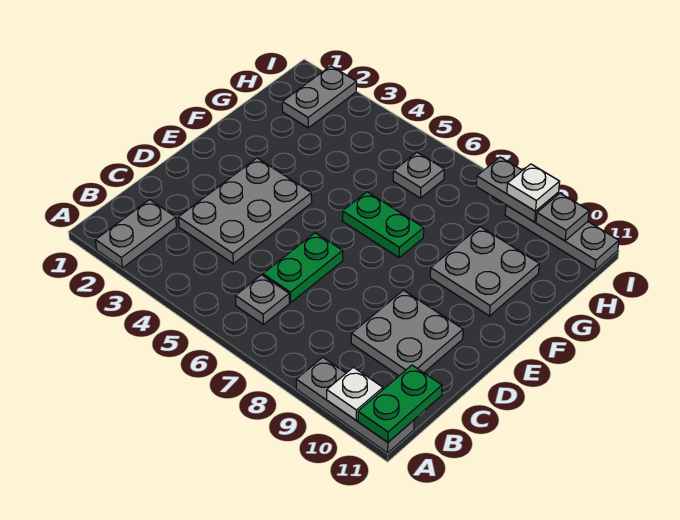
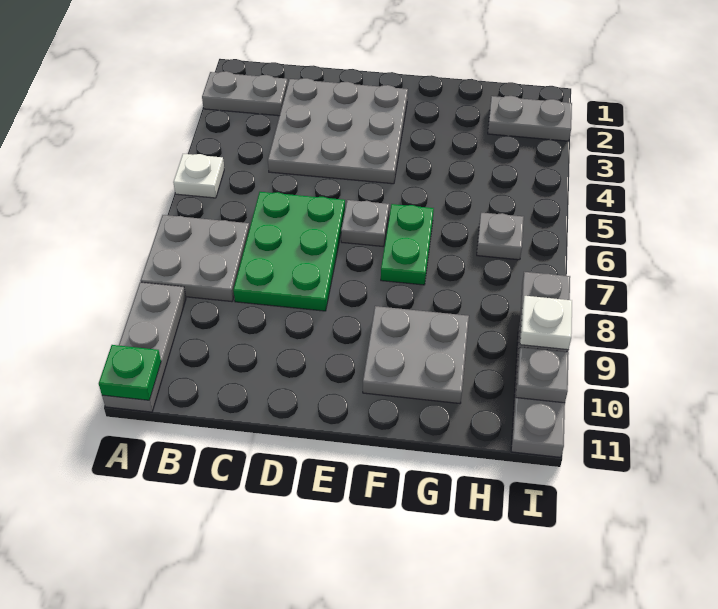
white 1x1 plate [327,367,383,420] -> white 1x1 plate moved to [173,154,224,198]
green 1x2 plate [358,365,442,442] -> green 1x1 plate [99,345,161,400]
grey 1x1 plate [235,275,289,324] -> grey 1x1 plate moved to [341,200,389,247]
grey 2x3 plate [178,158,312,264] -> grey 3x3 plate [268,78,408,184]
green 1x2 plate [263,233,343,302] -> green 2x3 plate [233,192,345,311]
grey 2x2 plate [351,290,463,376] -> grey 2x2 plate moved to [141,215,249,302]

